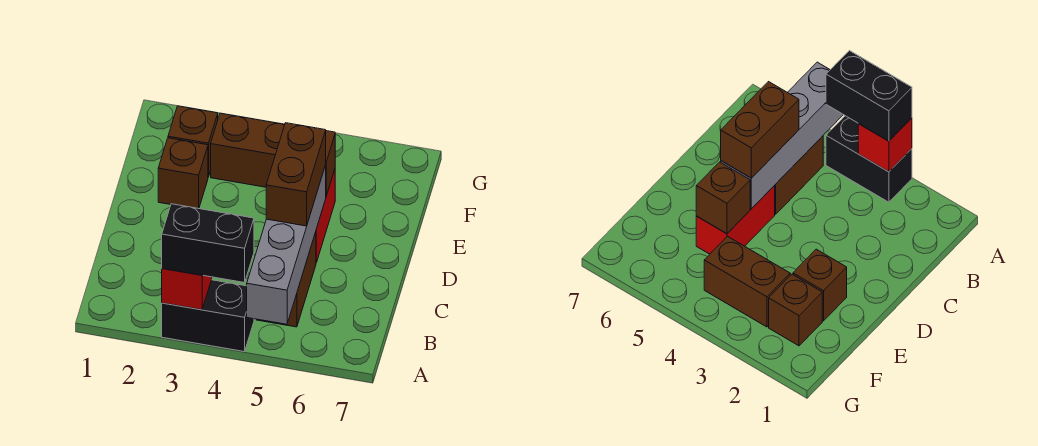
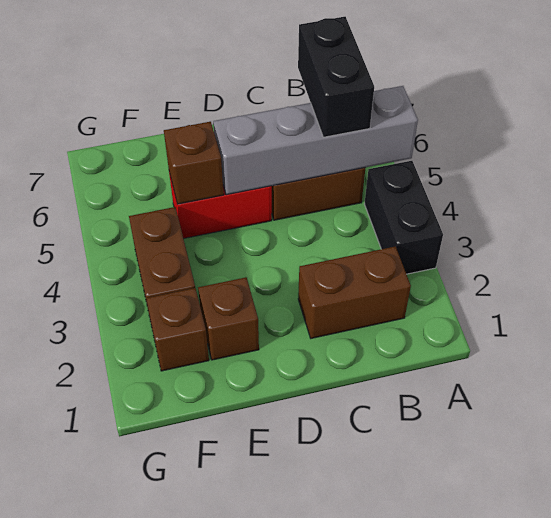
red 1x1 brick [162,269,212,310] -> none
black 1x2 brick [162,204,254,283] -> black 1x2 brick moved to [298,17,374,137]
brown 1x2 brick [266,123,326,226] -> brown 1x2 brick moved to [298,246,411,338]

